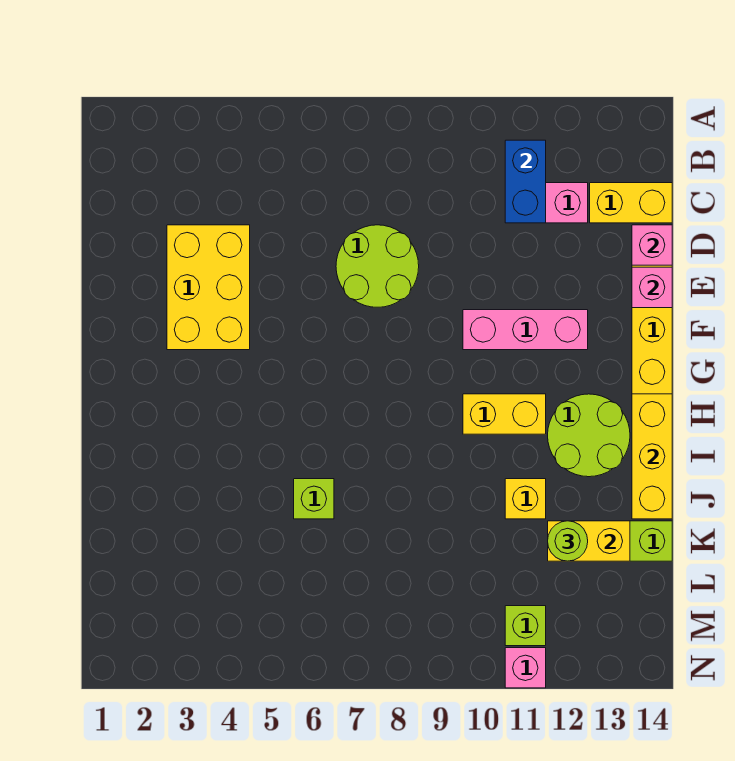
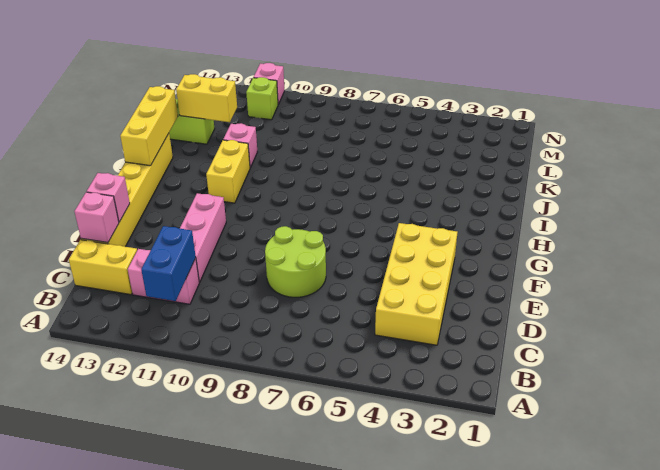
yellow 2x3 brick [167,225,250,350] -> yellow 2x4 brick [375,223,457,345]
pink 1x3 brick [463,310,588,350] -> pink 1x3 brick turned to [180,193,226,282]
yellow 1x2 brick [463,394,546,434] -> yellow 1x2 brick turned to [206,140,250,203]
lime 2x2 round brick [548,394,630,477] -> none
lime 1x1 brick [294,479,334,519] -> none
yellow 1x1 brick [505,479,546,519] -> pink 1x1 brick [223,123,257,168]
lime 1x1 round brick [548,521,588,561] -> none

